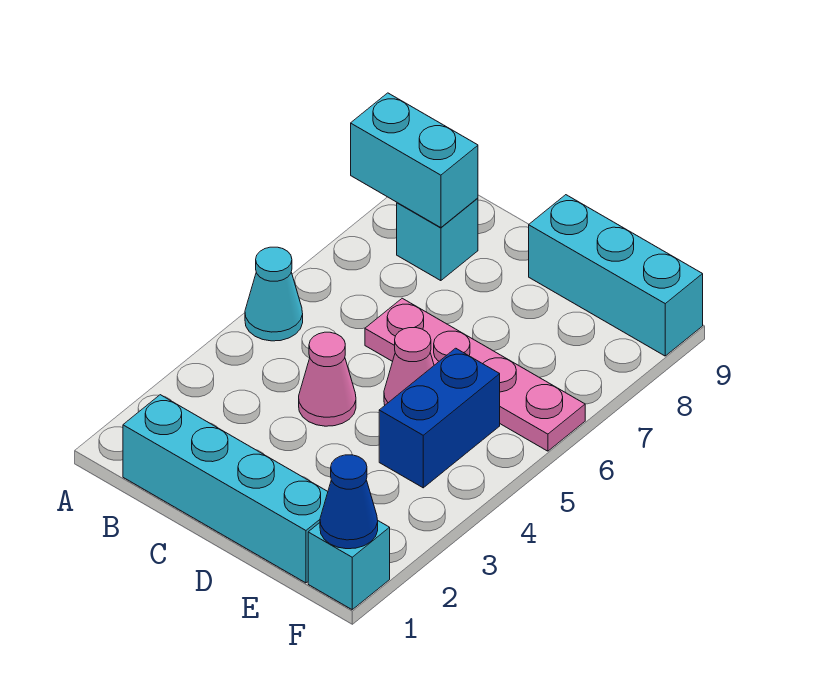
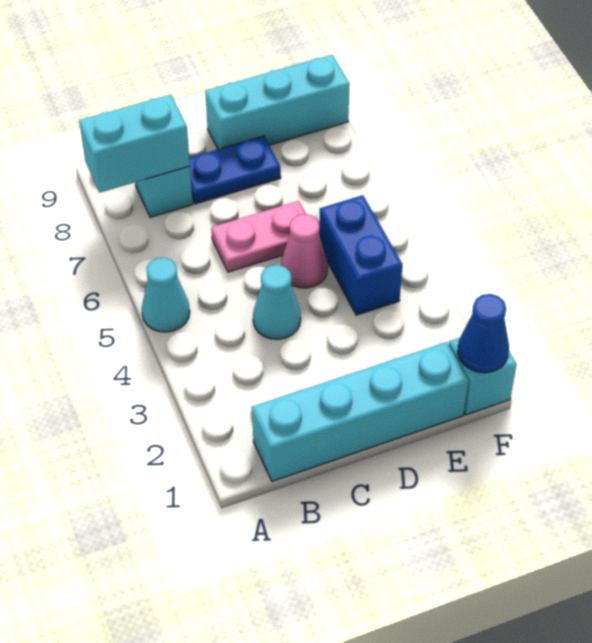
pink 1x1 cone [299,332,356,426] -> cyan 1x1 cone [253,265,301,339]
pink 1x4 plate [365,298,585,451] -> pink 1x2 plate [211,201,306,272]
none -> blue 1x2 plate [189,136,281,204]

